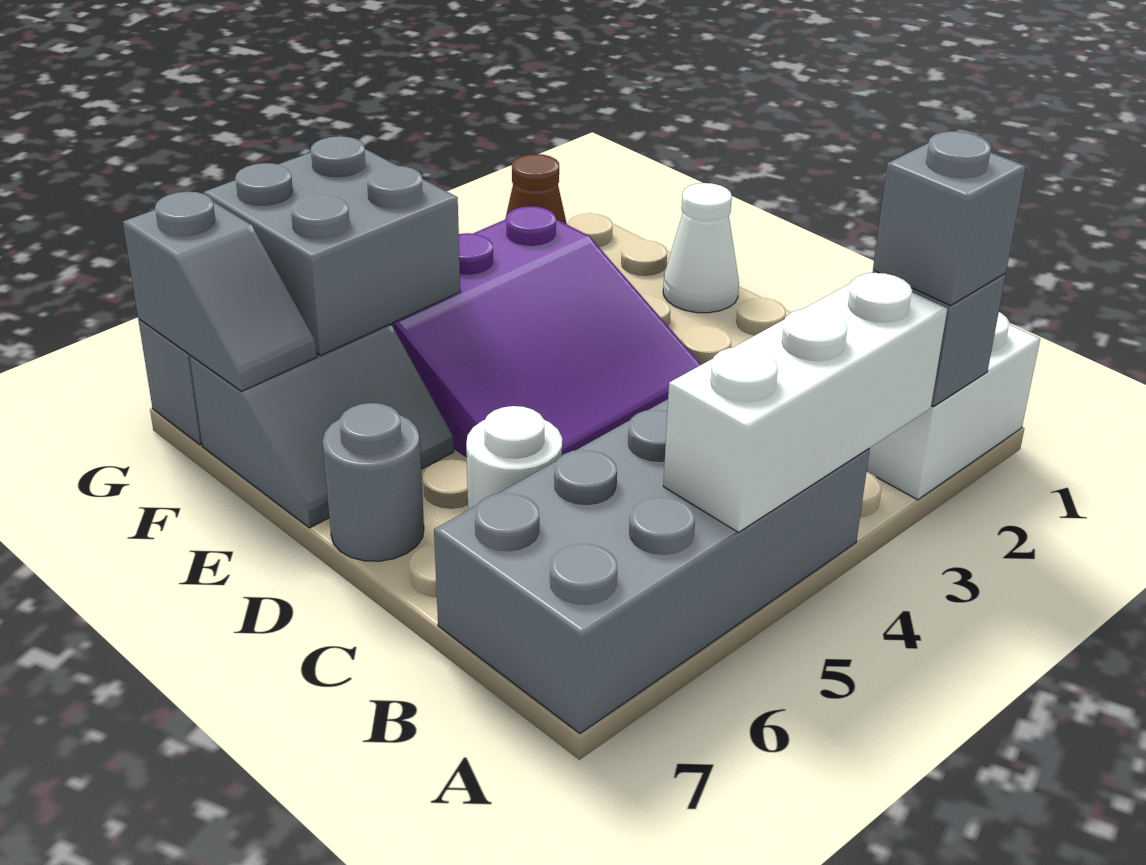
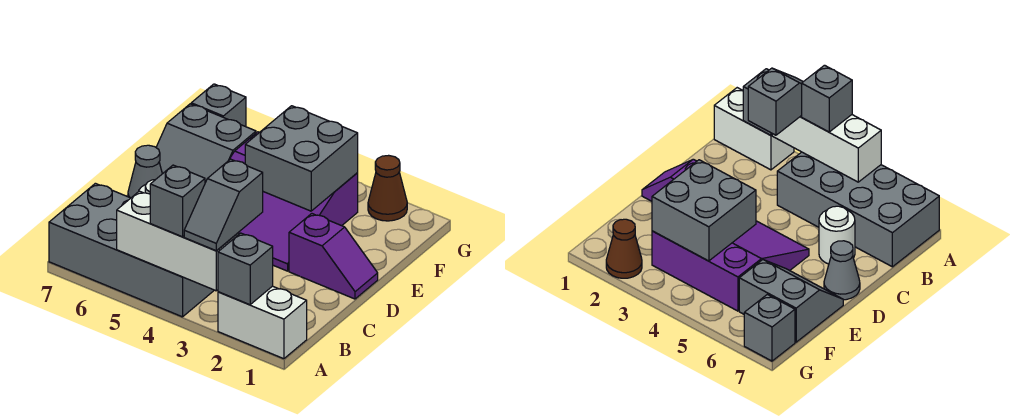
grey 1x1 brick [873,131,1026,306] -> grey 1x1 brick moved to [150,165,205,237]
none -> purple 1x2 slope [289,214,378,299]
grey 1x1 round brick [323,403,424,561] -> grey 1x1 cone [128,145,162,198]
white 1x1 cone [663,183,739,313] -> none
grey 2x2 brick [203,136,460,356] -> grey 2x2 brick moved to [245,106,358,211]
grey 1x2 slope [123,192,317,391] -> grey 1x2 slope moved to [184,159,263,251]

